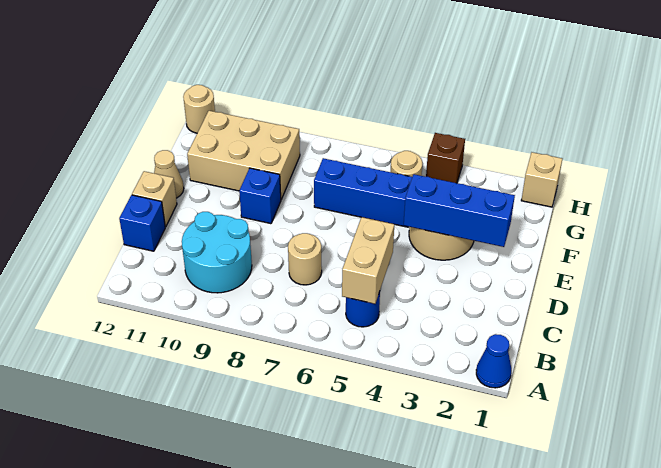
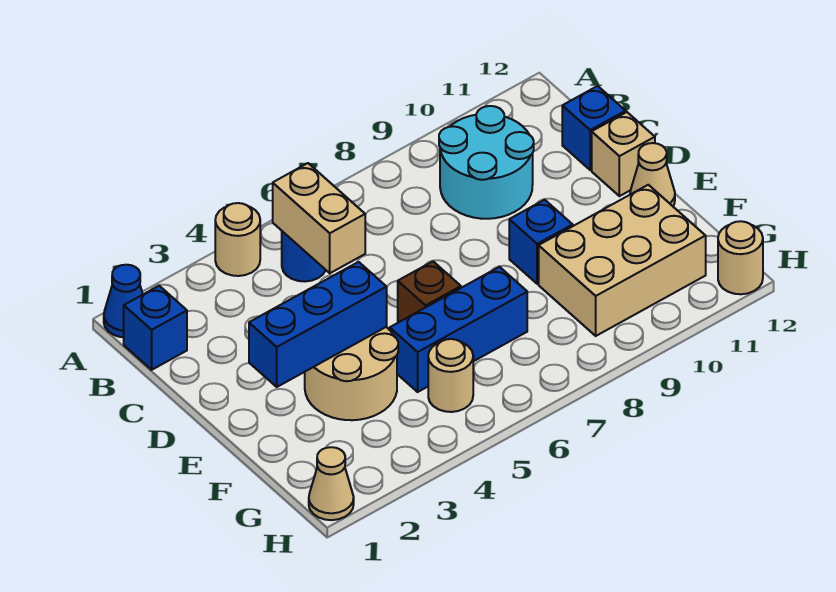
none -> blue 1x1 brick [124,286,187,370]
tan 1x1 round brick [288,233,322,285] -> tan 1x1 round brick moved to [215,203,260,276]
tan 1x1 brick [521,152,562,207] -> tan 1x1 cone [309,447,354,520]
brown 1x1 brick [426,133,465,183] -> brown 1x1 brick moved to [398,262,461,322]

